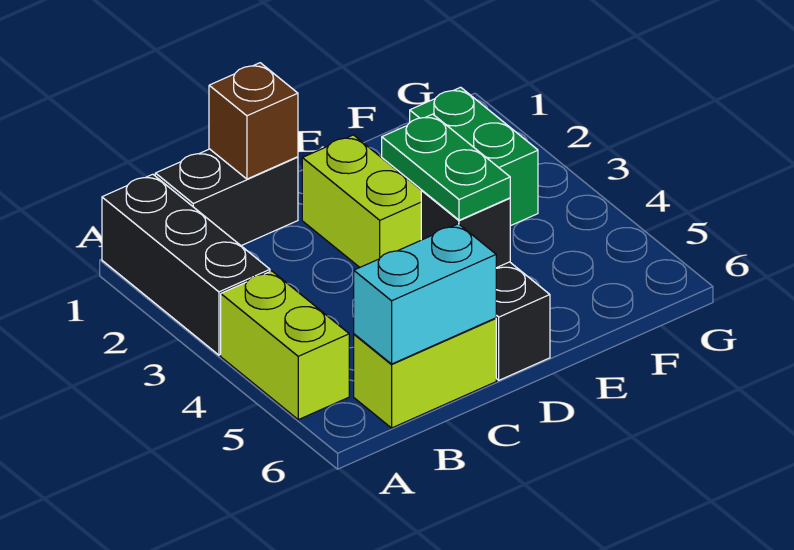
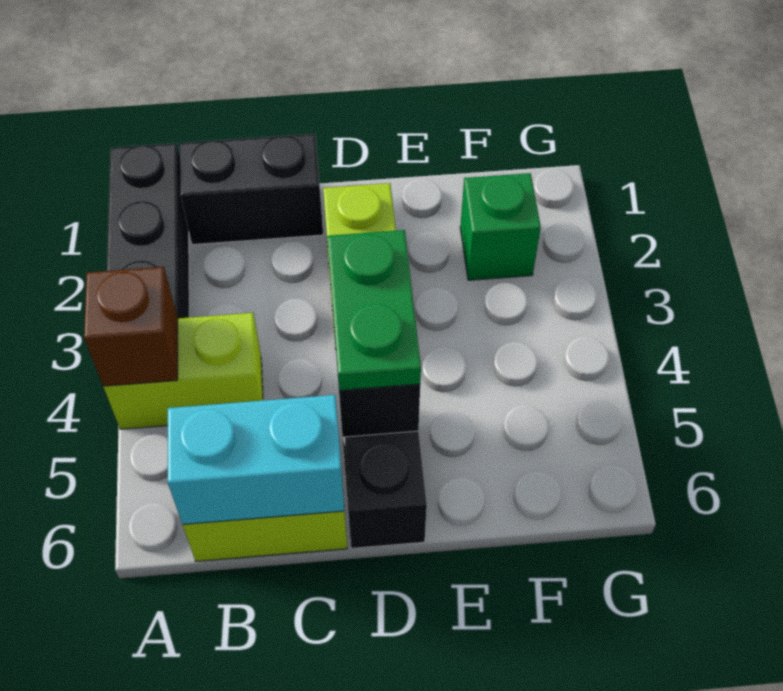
lime 1x2 brick [221,271,349,420] -> lime 1x2 brick turned to [104,313,263,429]
brown 1x1 brick [209,63,298,179] -> brown 1x1 brick moved to [84,267,178,387]
green 1x2 brick [410,87,538,226] -> green 1x1 brick [460,173,541,280]

